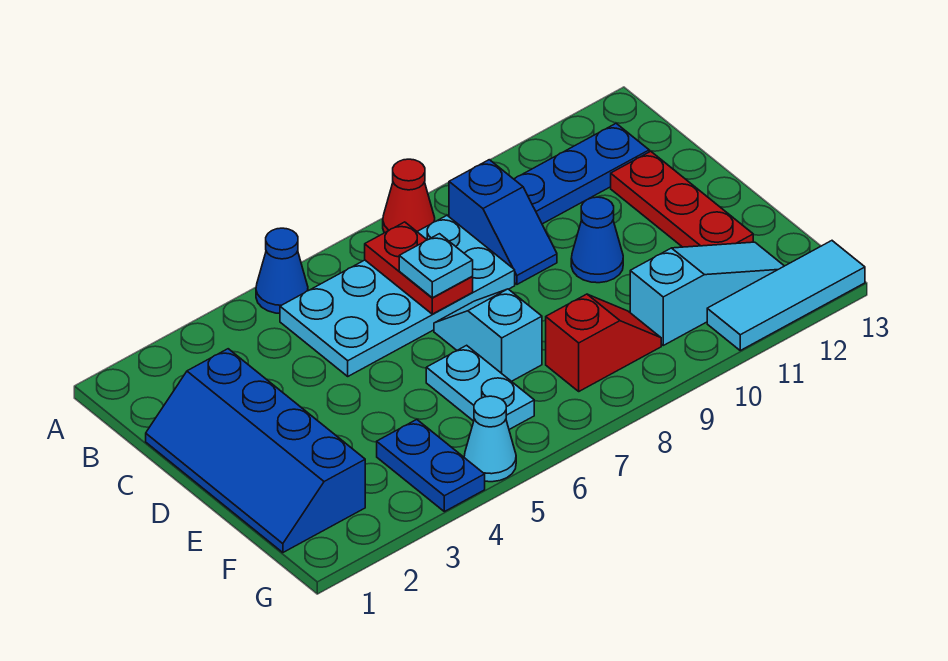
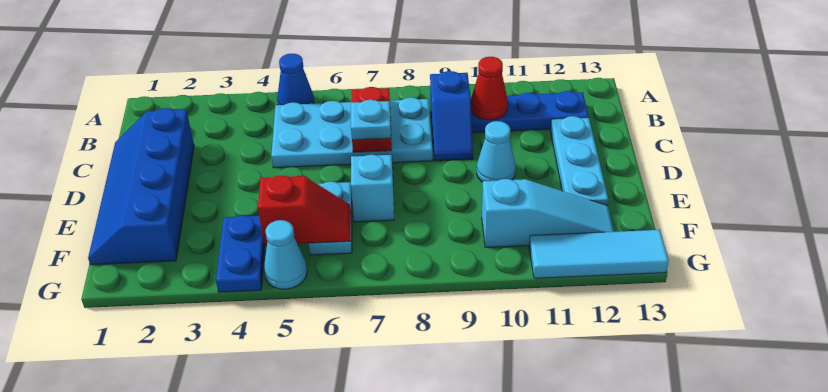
red 1x1 cone [383,159,435,233] -> red 1x1 cone moved to [471,57,508,120]
red 1x3 plate [611,151,753,247] -> cyan 1x3 plate [550,116,608,206]
blue 1x1 cone [571,197,623,283] -> cyan 1x1 cone [477,121,516,182]
red 1x2 slope [546,294,661,391] -> red 1x2 slope moved to [258,175,351,245]

